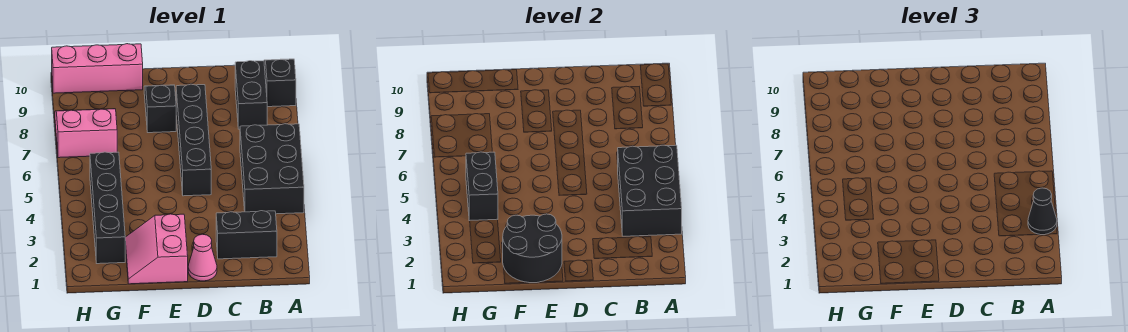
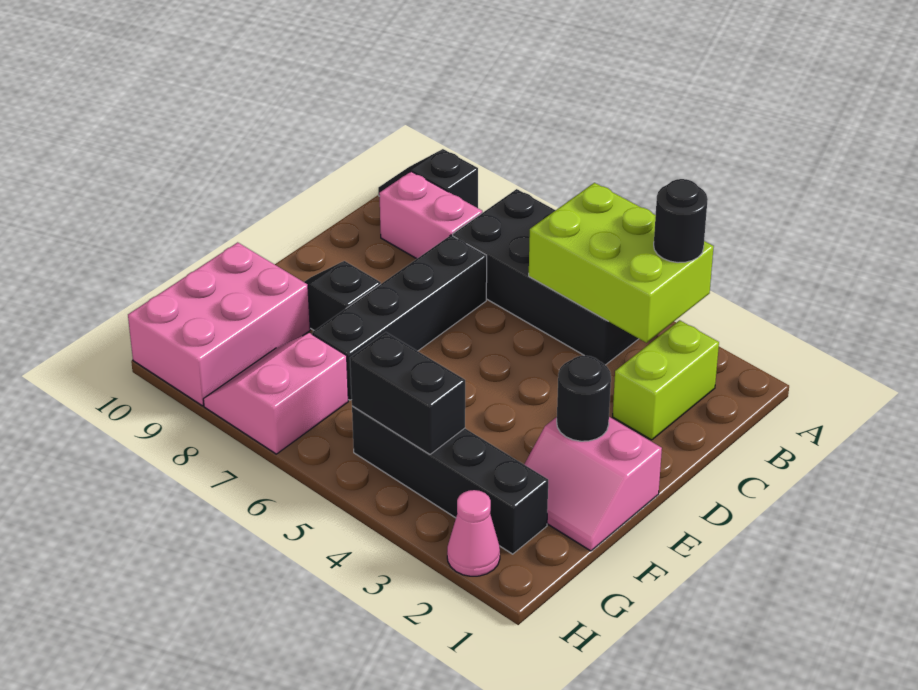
black 2x3 brick [618,145,682,236] -> lime 2x3 brick [529,183,714,343]
black 1x1 cone [1028,188,1057,235] -> black 1x1 round brick [654,179,708,263]
black 2x3 brick [240,124,304,214] -> black 2x4 brick [453,189,639,365]
black 1x2 brick [216,211,277,259] -> lime 1x2 brick [613,320,719,440]
black 1x2 brick [235,61,267,129] -> pink 1x2 brick [379,171,482,259]
pink 1x1 cone [188,234,217,281] -> pink 1x1 cone moved to [447,490,500,576]
black 1x4 brick [176,84,211,196] -> black 1x4 brick turned to [312,235,487,400]
black 2x2 round brick [503,214,562,283] -> black 1x1 round brick [557,356,611,441]
pink 1x3 brick [52,44,143,93] -> pink 2x3 brick [128,242,310,406]

